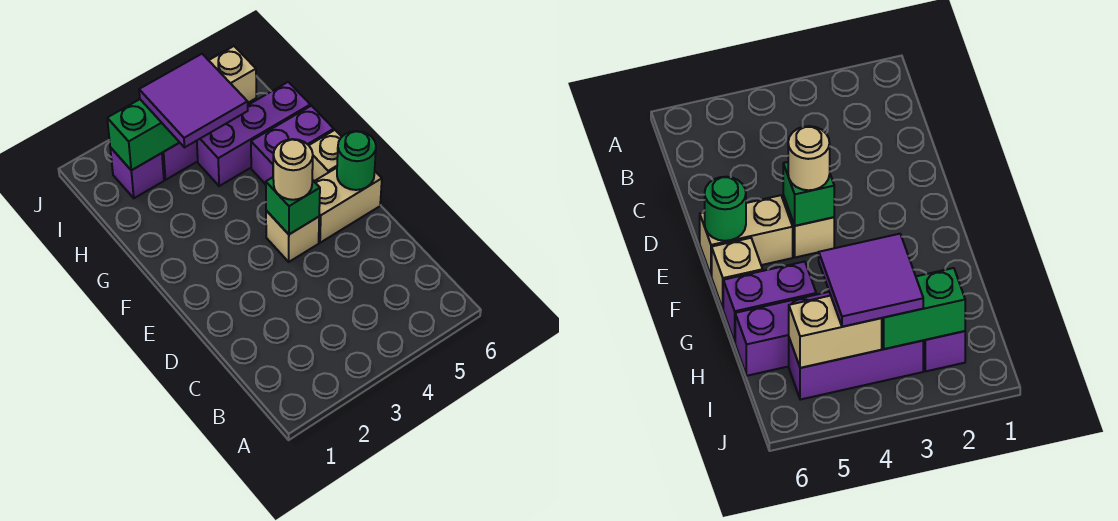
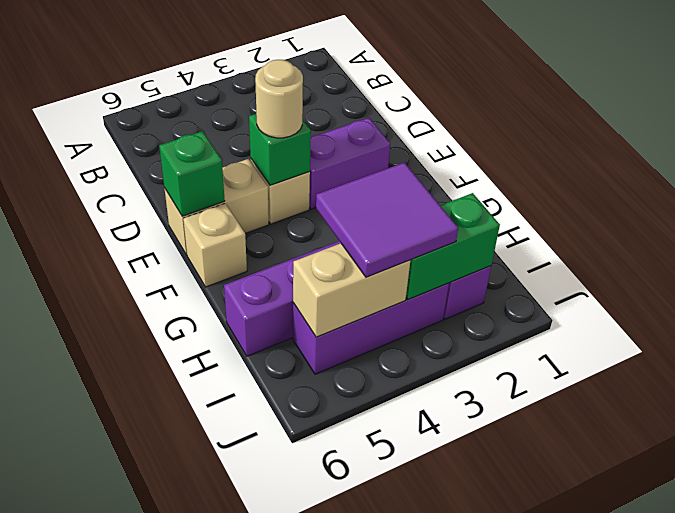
green 1x1 round brick [337,131,376,190] -> green 1x1 brick [159,131,225,216]
purple 1x2 brick [251,106,334,184] -> purple 1x2 brick moved to [309,118,390,209]

